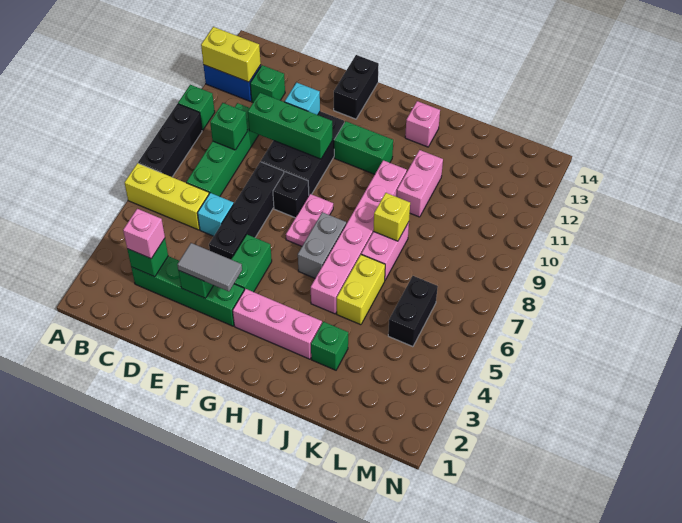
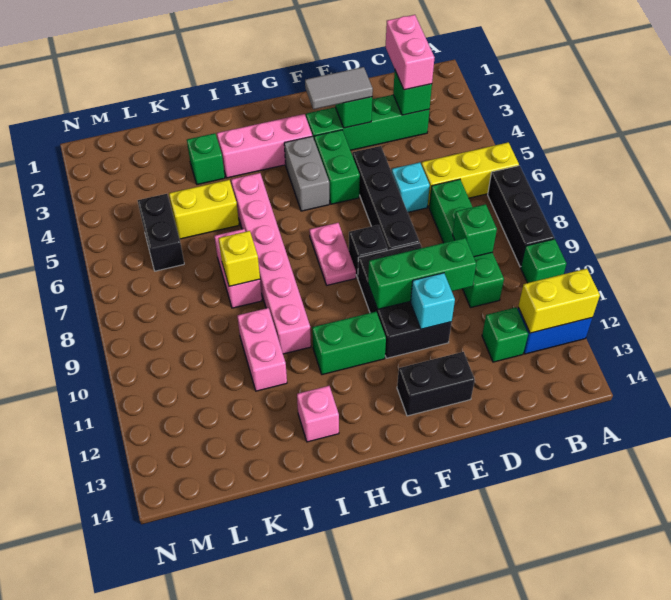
pink 1x1 brick [123,209,165,259] -> pink 1x2 brick [386,15,435,90]
black 1x2 brick [334,55,379,119] -> black 1x2 brick turned to [397,352,475,416]
grey 1x2 brick [298,212,346,278] -> grey 1x2 brick moved to [284,136,329,211]
yellow 1x2 brick [337,255,385,325] -> yellow 1x2 brick turned to [169,180,239,239]

